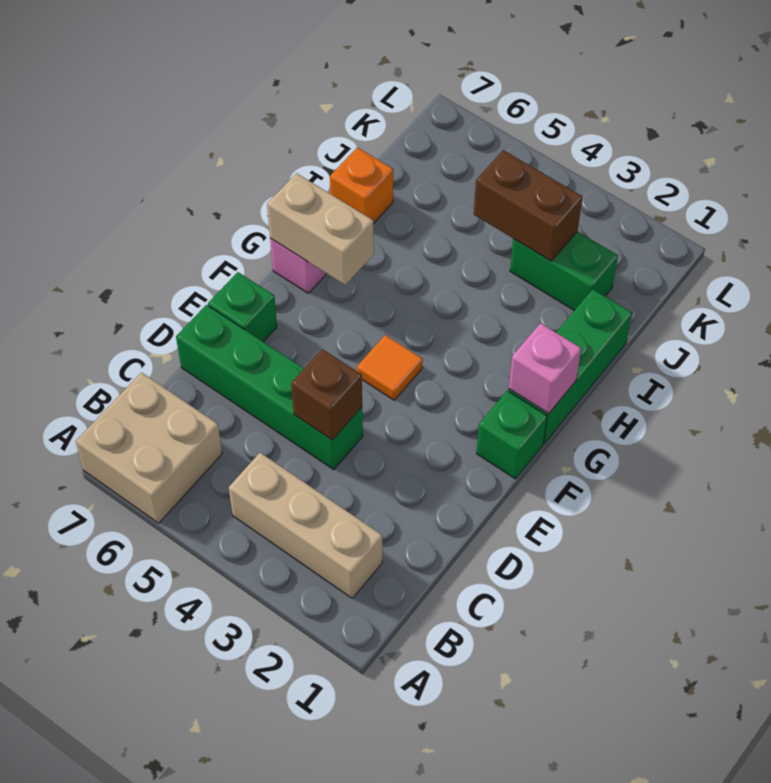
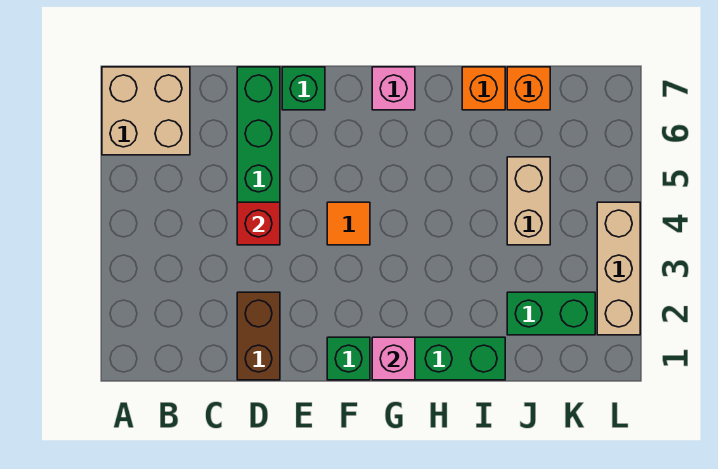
tan 1x3 brick [229,453,382,598] -> tan 1x3 brick moved to [597,202,640,335]
brown 1x1 brick [291,349,362,440] -> red 1x1 brick [237,202,280,245]
tan 1x2 brick [267,173,374,285] -> tan 1x2 brick moved to [507,157,550,245]
green 1x2 brick [510,231,618,311] -> green 1x2 brick turned to [507,292,595,335]
brown 1x2 brick [474,150,582,261] -> brown 1x2 brick moved to [237,292,280,380]
none -> orange 1x1 brick [507,67,550,110]

